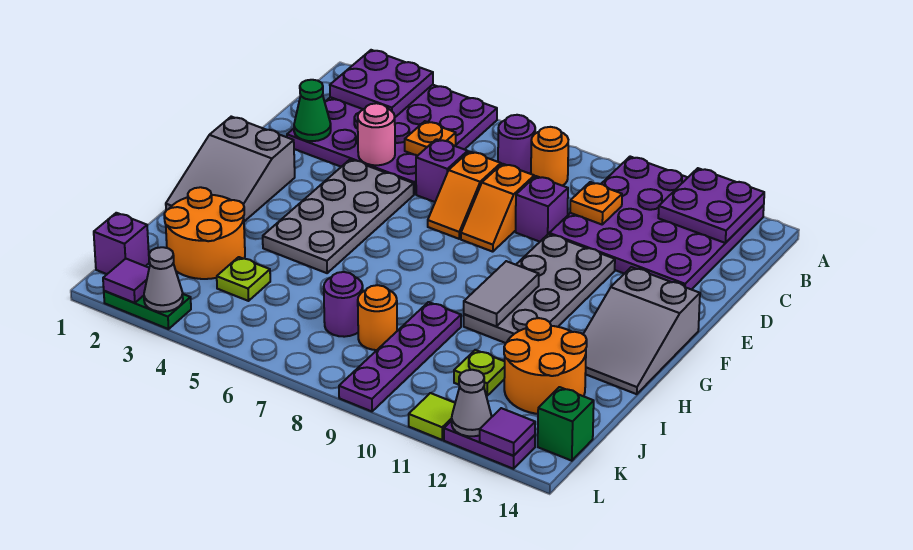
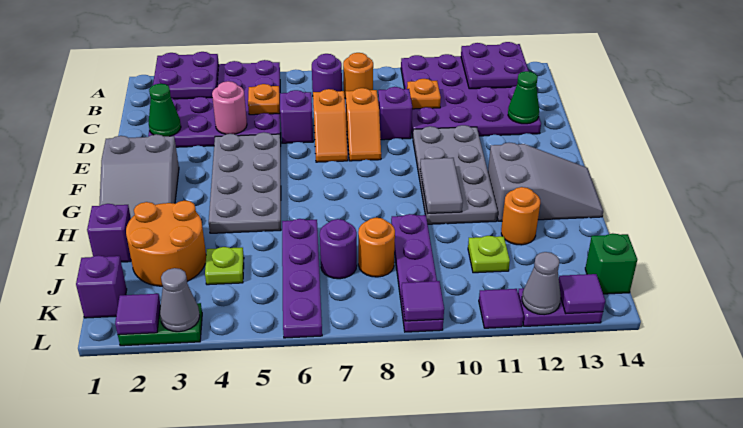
none -> green 1x1 cone [508,71,539,124]
grey 2x3 slope [583,267,700,394] -> grey 2x3 slope turned to [488,143,603,221]
none -> purple 1x1 brick [87,204,131,262]
none -> purple 1x4 plate [282,219,322,338]
orange 2x2 round brick [504,318,587,414] -> orange 1x1 round brick [501,187,540,245]
none -> purple 1x1 tile [402,281,444,321]
lime 1x1 tile [409,393,455,440] -> purple 1x1 tile [479,289,523,328]

